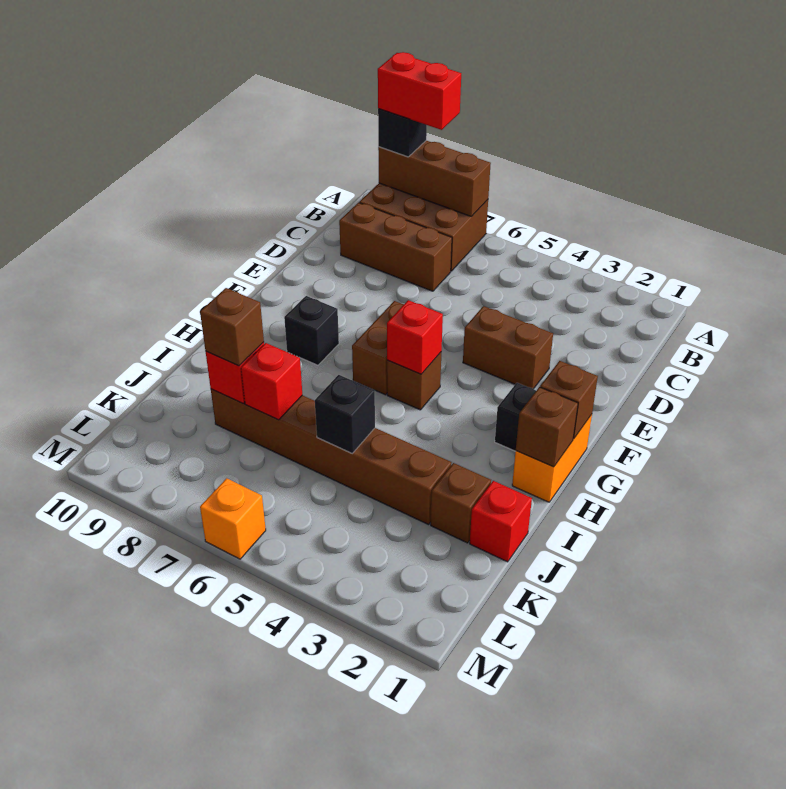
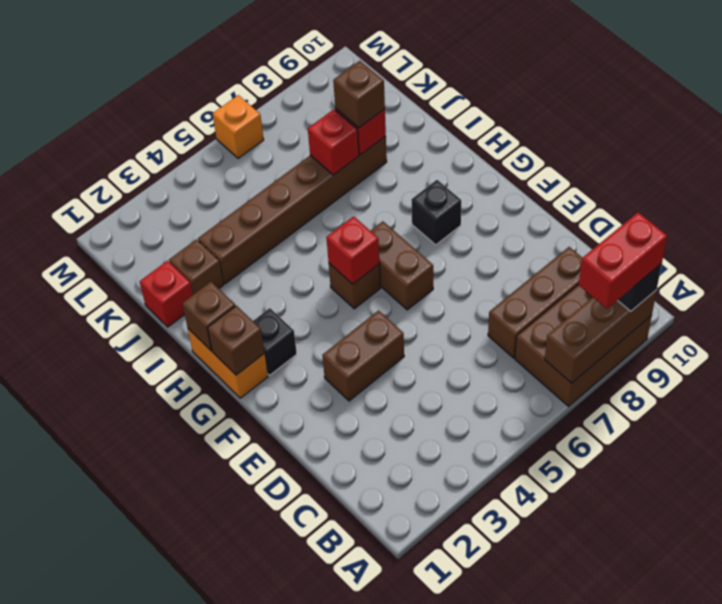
black 1x1 brick [315,375,375,453] -> none

